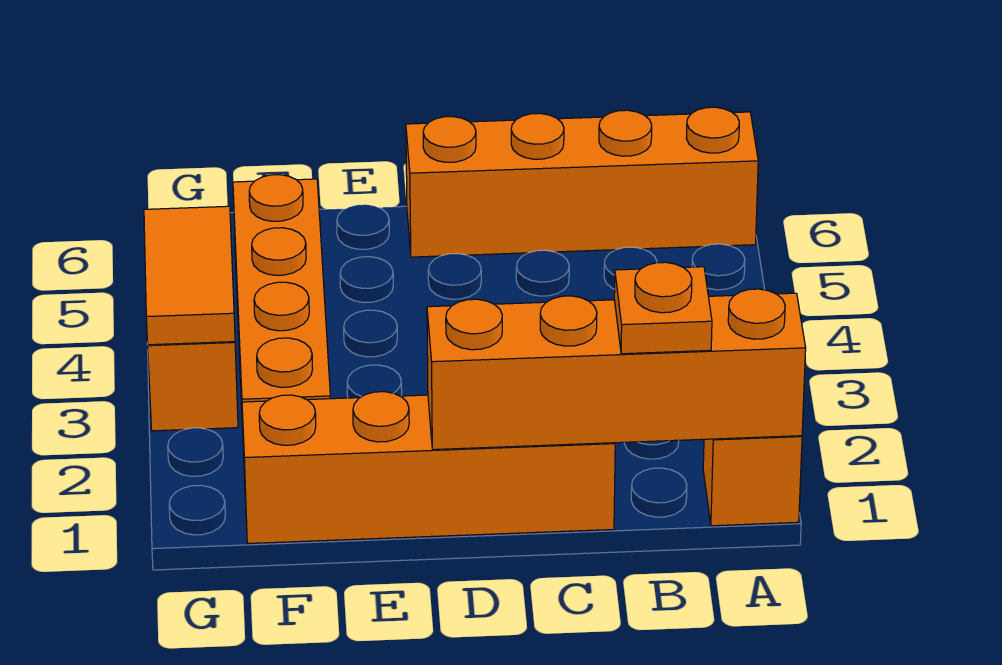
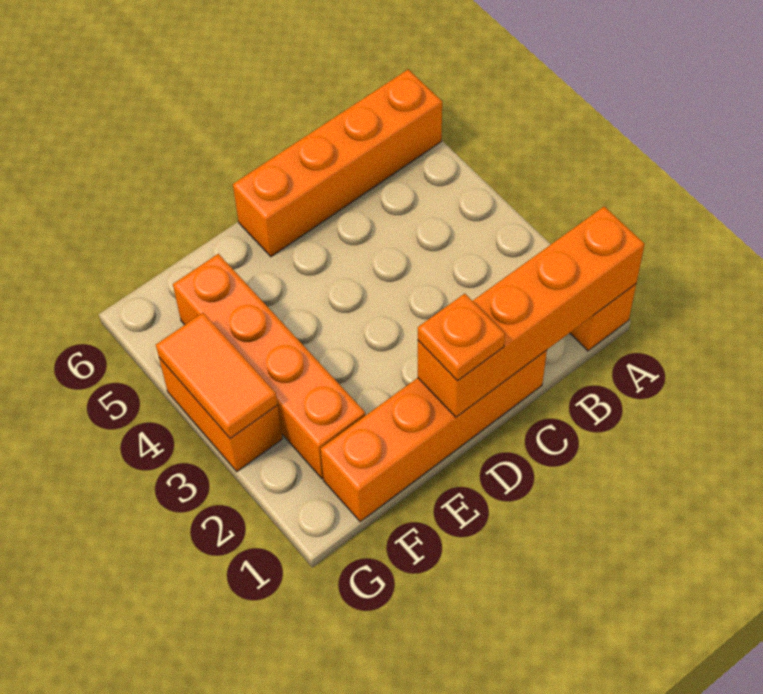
orange 1x1 plate [614,262,712,354] -> orange 1x1 plate moved to [418,294,505,381]

